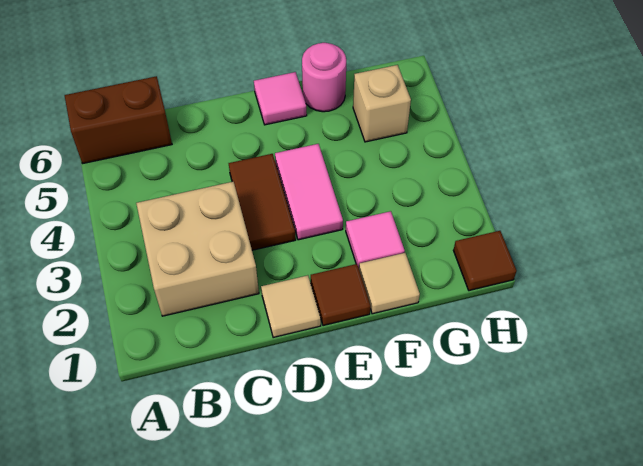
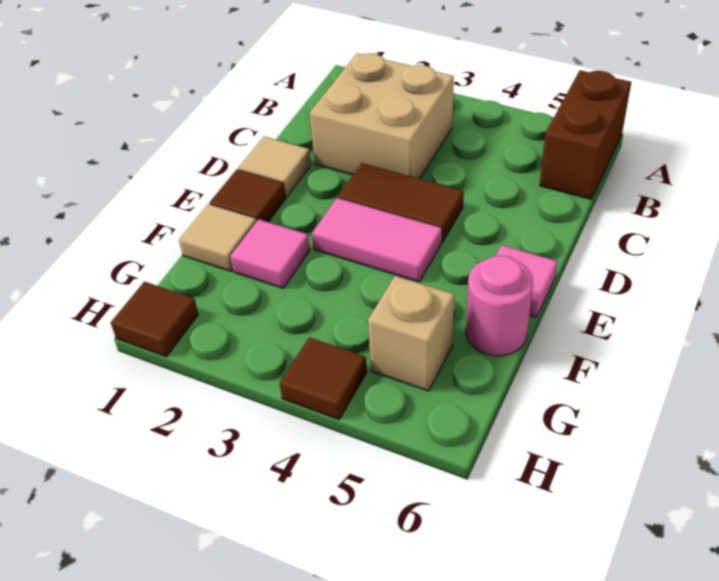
none -> brown 1x1 tile [280,337,367,419]

